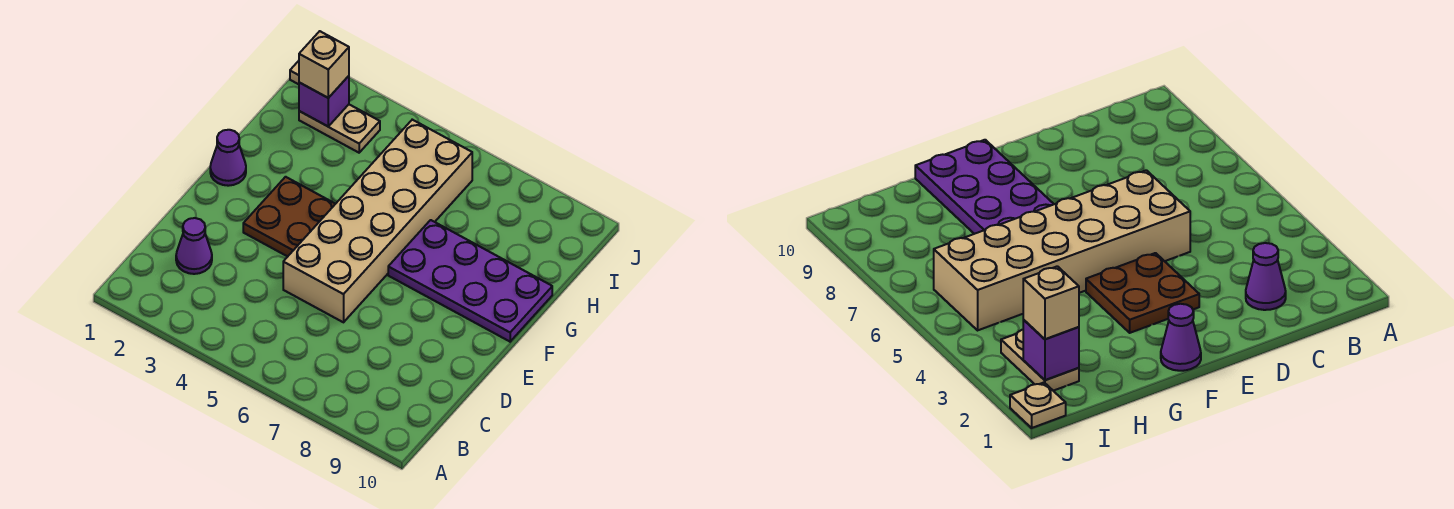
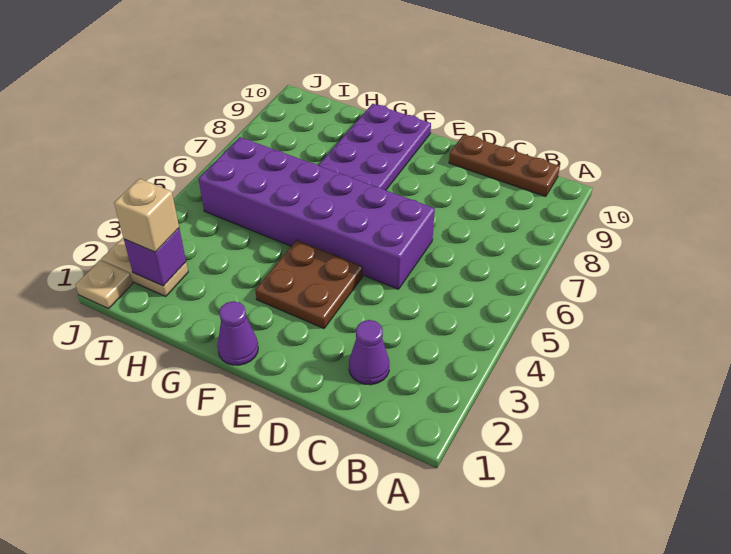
none -> brown 1x3 plate [449,134,560,197]
tan 2x6 brick [283,120,472,322] -> purple 2x6 brick [199,137,435,289]
tan 1x2 plate [299,105,380,153] -> tan 1x2 plate turned to [101,238,188,297]

